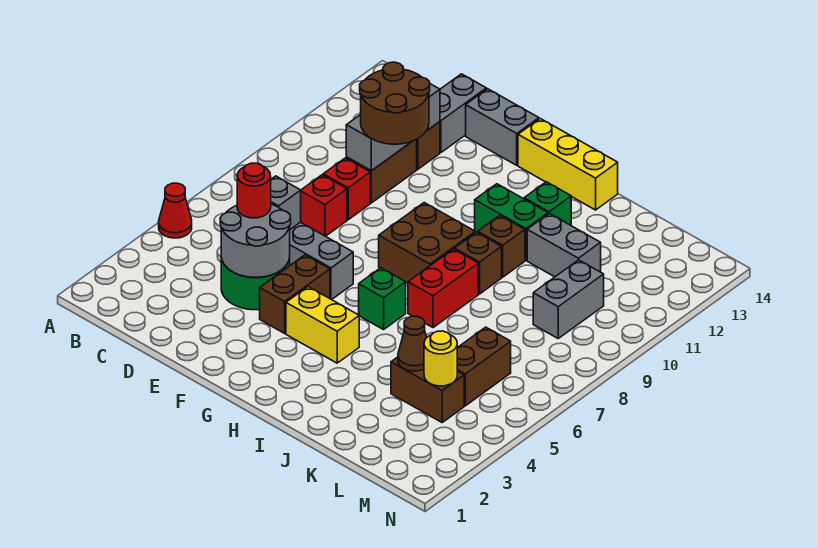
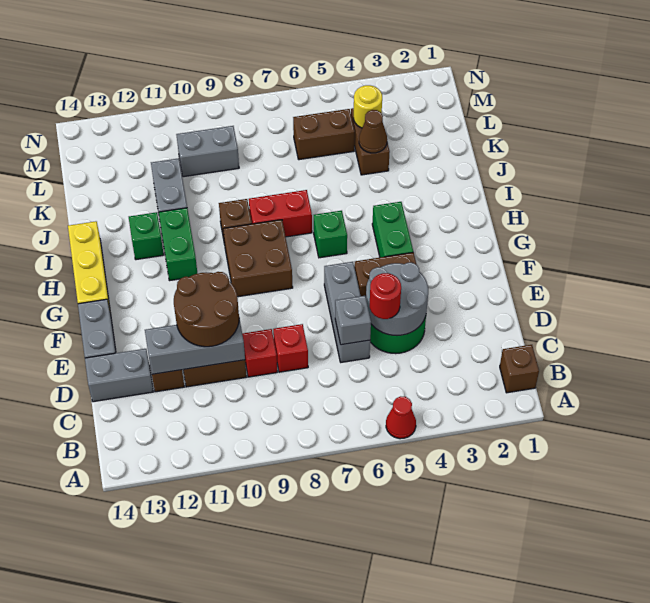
yellow 1x2 brick [286,287,359,363] -> green 1x2 brick [372,202,413,257]
brown 1x1 brick [478,216,525,277] -> brown 1x1 brick moved to [500,345,539,393]

